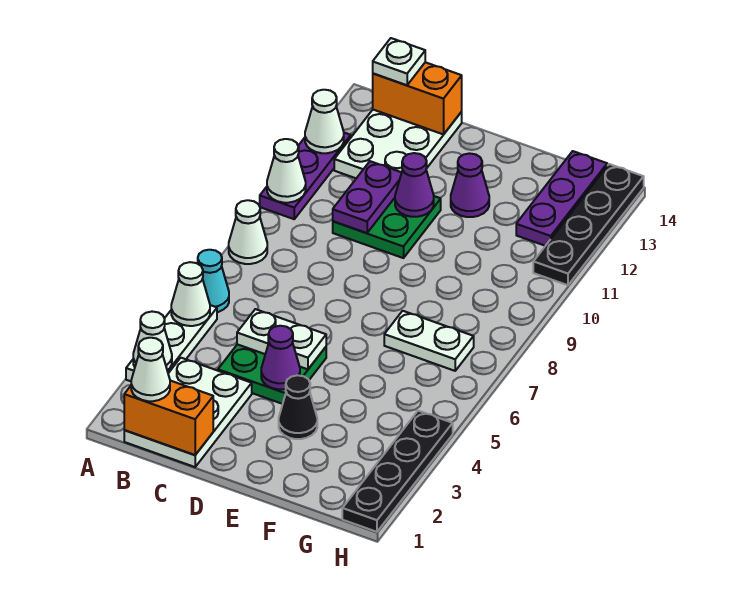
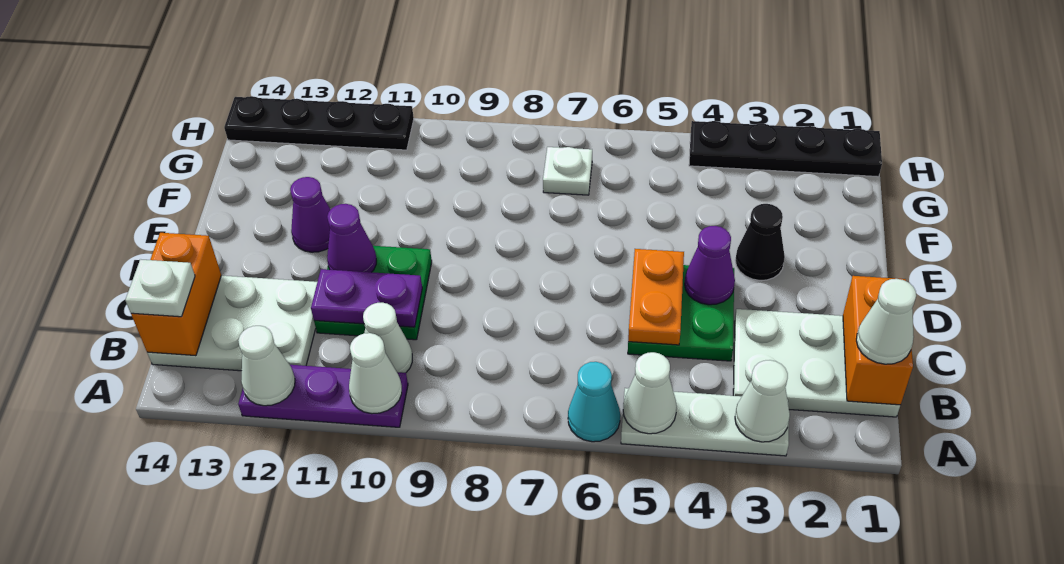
white 1x1 cone [229,200,267,264] -> white 1x1 cone moved to [363,303,412,373]
white 1x2 plate [237,309,326,369] -> orange 1x2 plate [628,249,684,345]
white 1x2 plate [384,311,474,371] -> white 1x1 plate [543,147,592,195]
purple 1x3 plate [516,151,607,246] -> none

